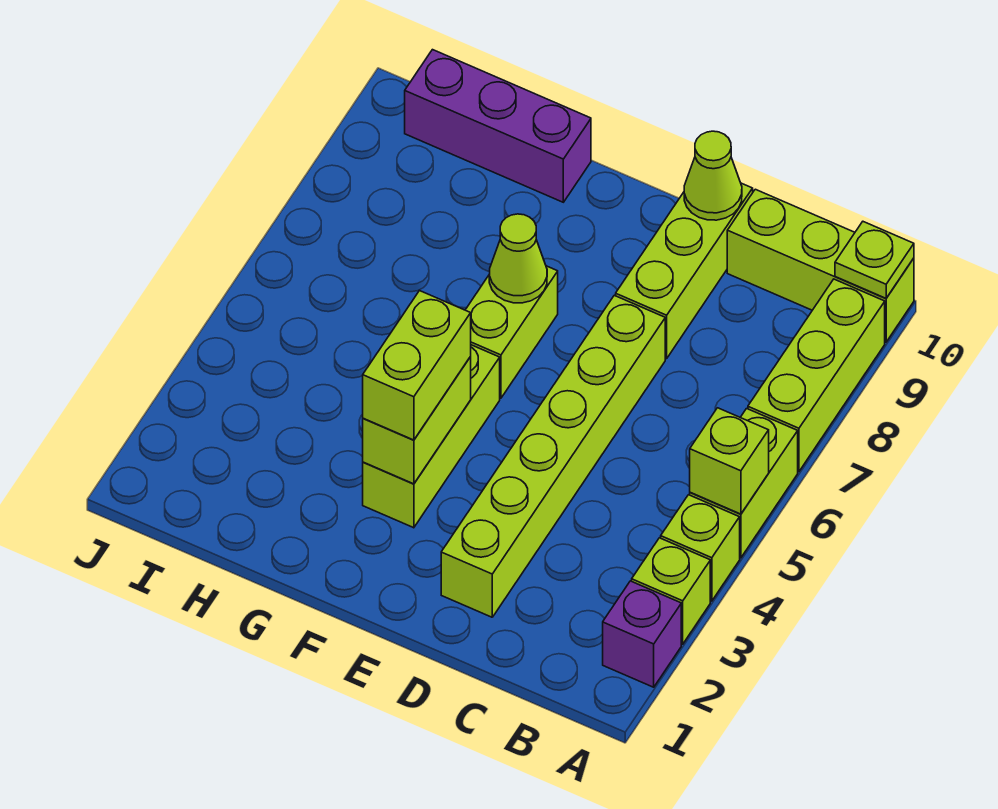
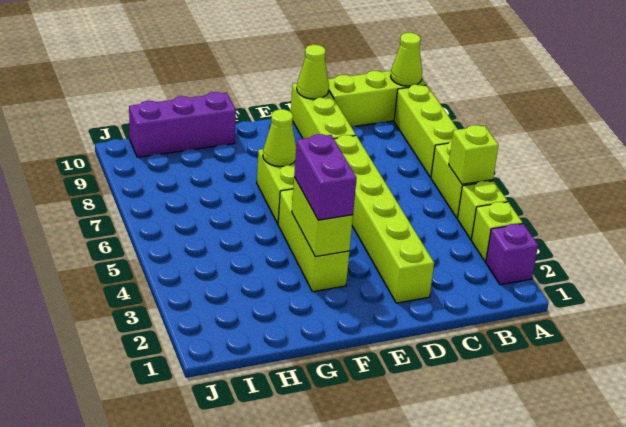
lime 1x1 plate [835,222,914,298] -> lime 1x1 cone [391,33,422,86]
lime 1x2 brick [363,291,471,440] -> purple 1x2 brick [294,134,357,220]

